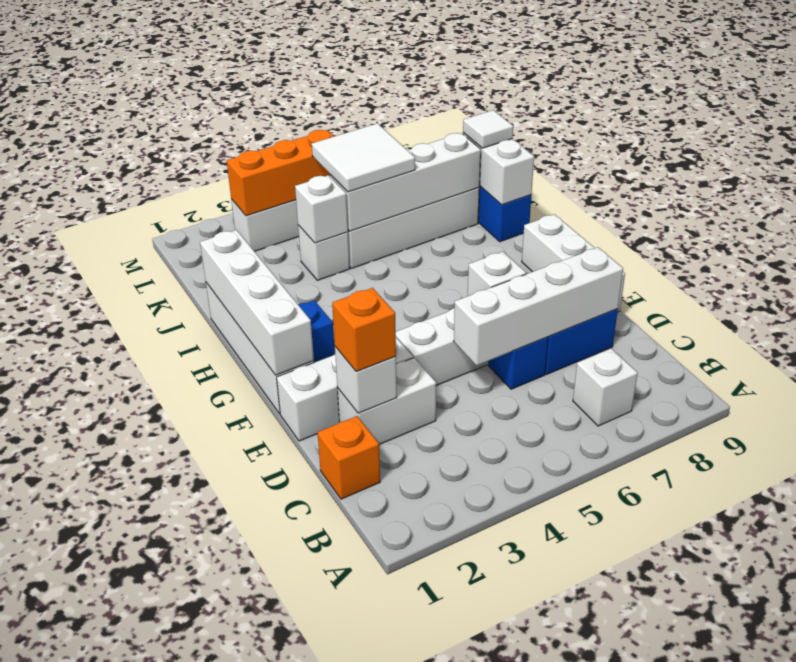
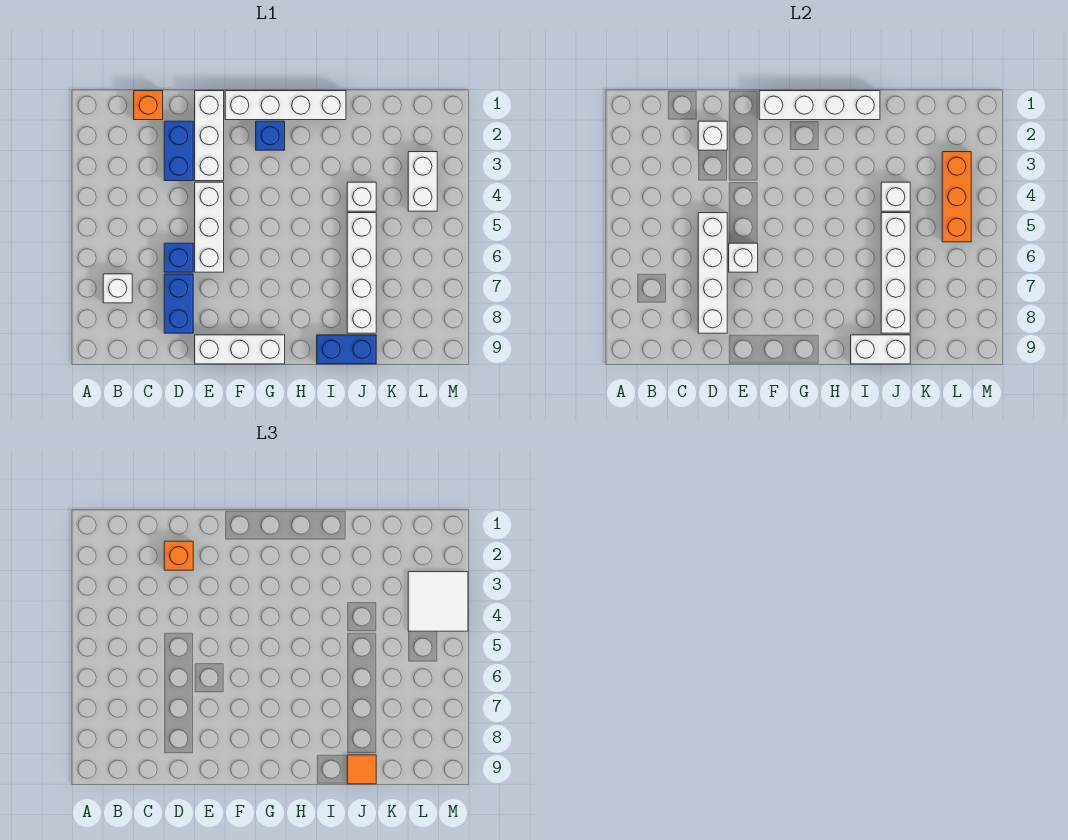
white 1x2 brick [337,358,436,444] -> blue 1x2 brick [164,121,193,181]
white 2x2 tile [312,123,415,192] -> white 2x2 tile moved to [408,572,468,631]
white 1x1 tile [463,110,513,148] -> orange 1x1 tile [347,755,376,784]

